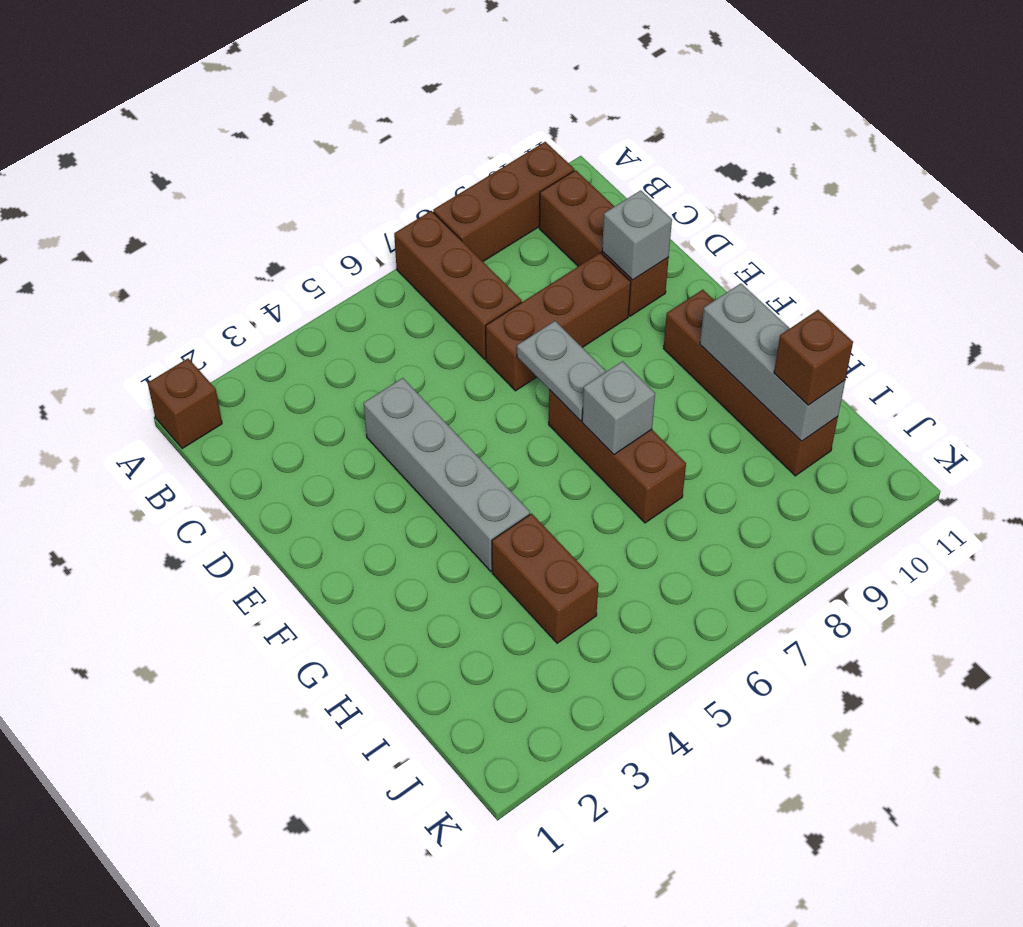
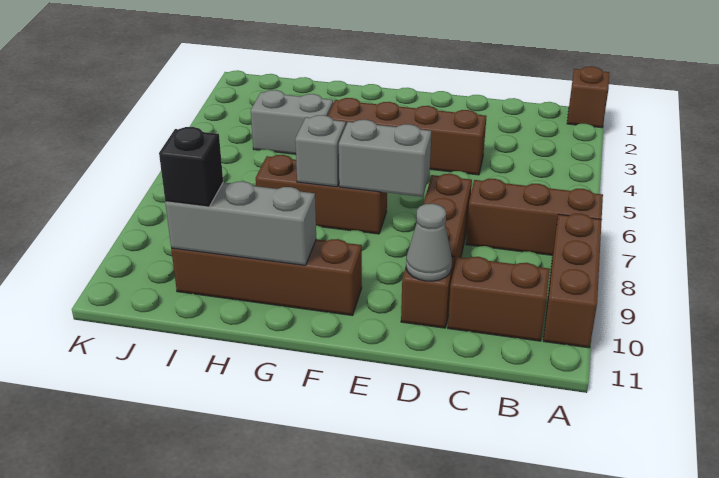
grey 1x4 brick [364,378,530,571] -> brown 1x4 brick [328,98,486,175]
grey 1x1 brick [602,190,672,280] -> grey 1x1 cone [406,204,452,281]
grey 1x2 plate [517,321,606,421] -> grey 1x2 brick [339,120,431,197]
brown 1x2 brick [492,514,598,643] -> grey 1x2 brick [251,90,333,154]
brown 1x1 brick [774,310,853,405] -> black 1x1 brick [159,127,223,207]

